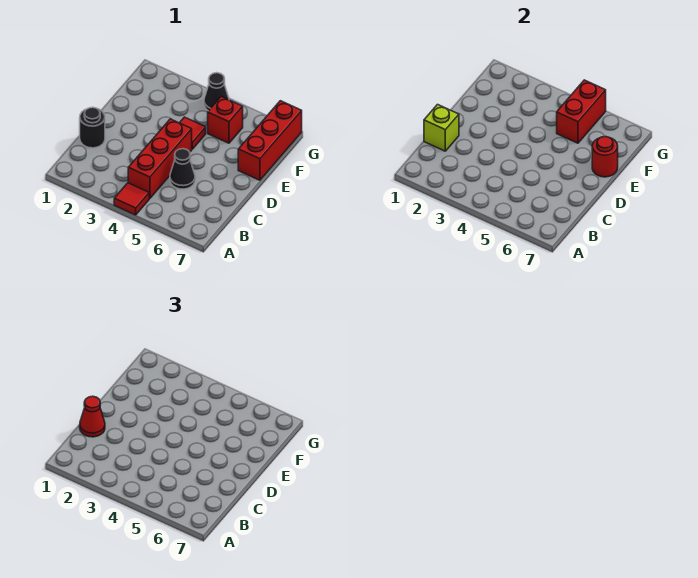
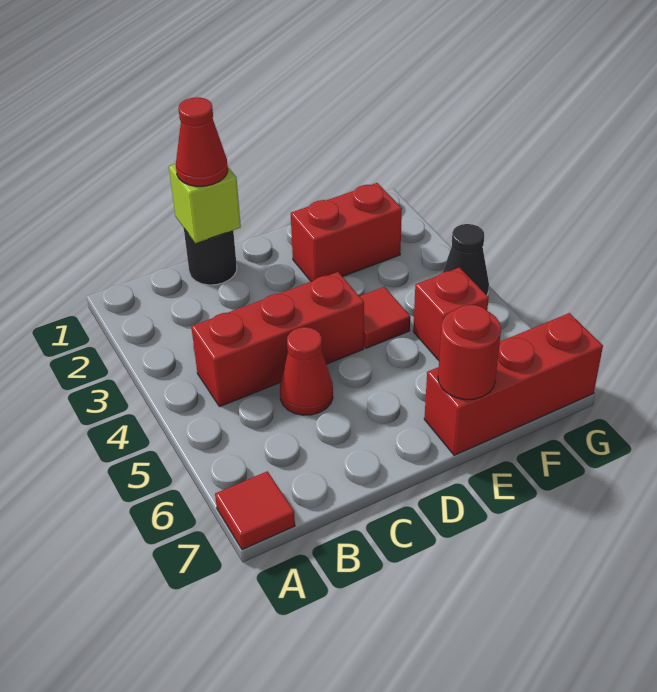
red 1x1 tile [114,183,149,215] -> red 1x1 tile moved to [215,471,295,550]
black 1x1 cone [170,149,195,189] -> red 1x1 cone [280,327,333,415]
red 1x2 brick [557,80,606,143] -> red 1x2 brick moved to [291,183,402,282]

